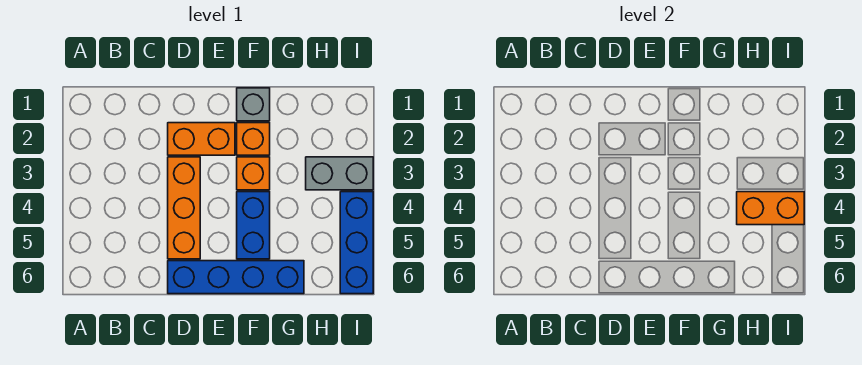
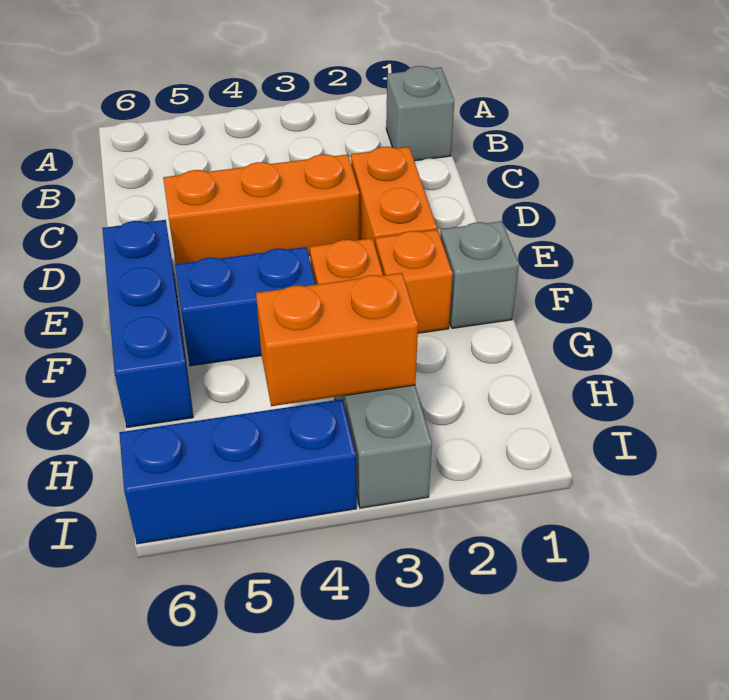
none -> grey 1x1 brick [386,66,454,161]
blue 1x4 brick [168,261,304,294] -> blue 1x3 brick [102,220,193,427]
orange 1x2 brick [737,192,804,225] -> orange 1x2 brick turned to [256,273,418,406]

